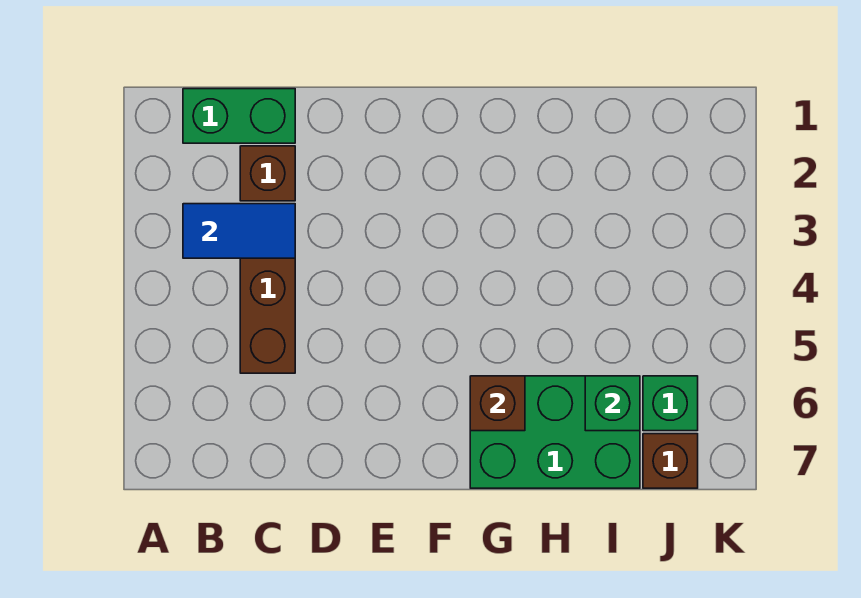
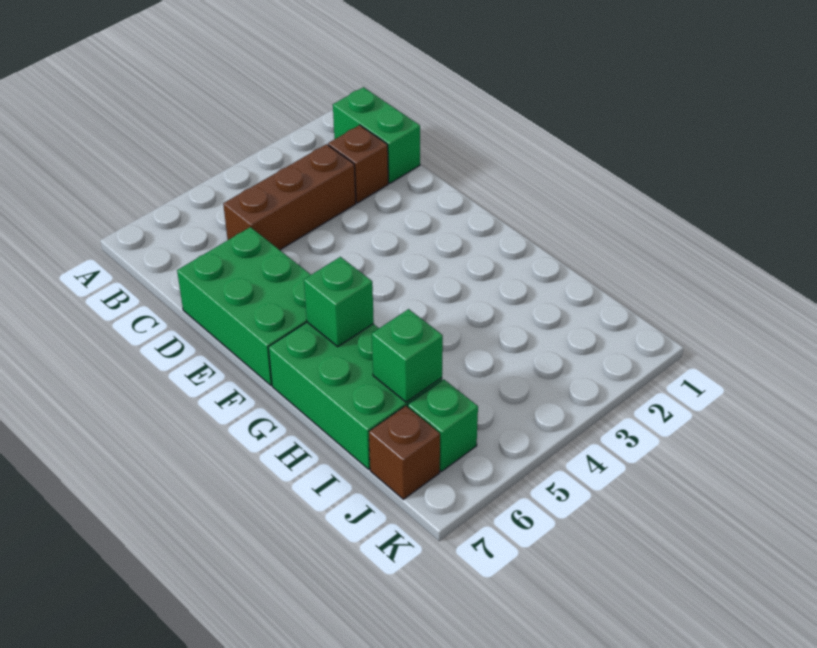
blue 1x2 tile [183,204,295,258] -> none
none -> green 2x3 brick [177,227,311,385]
brown 1x1 brick [470,376,525,431] -> green 1x1 brick [304,257,374,347]

